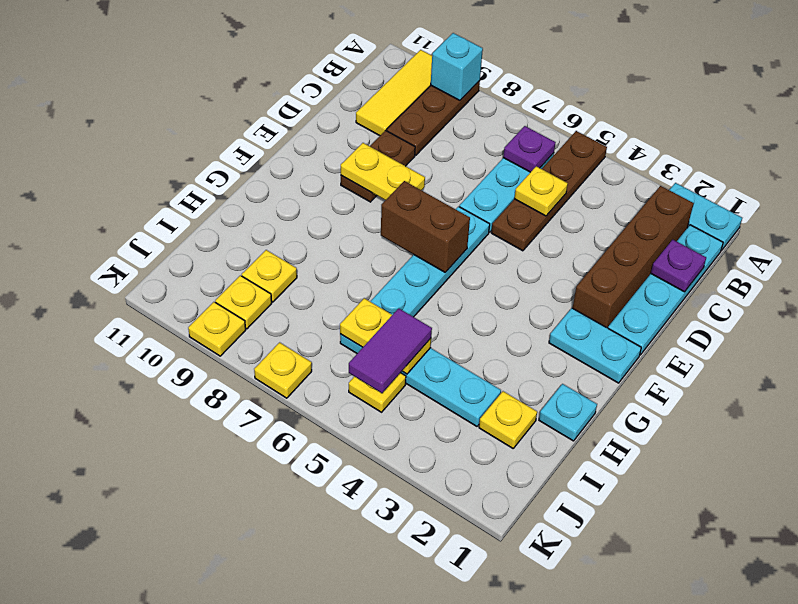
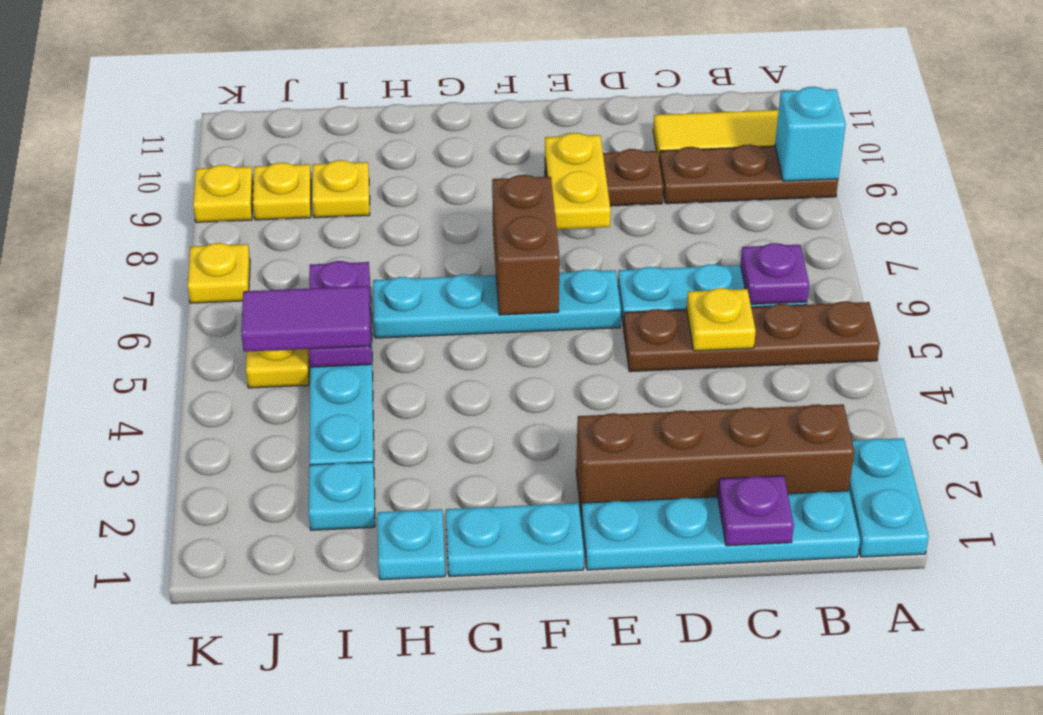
cyan 1x2 plate [549,308,641,383] -> cyan 1x2 plate turned to [446,503,584,577]
yellow 1x1 plate [479,391,537,448] -> cyan 1x1 plate [309,462,375,530]
yellow 1x2 plate [340,298,431,374] -> purple 1x2 plate [309,261,371,367]

